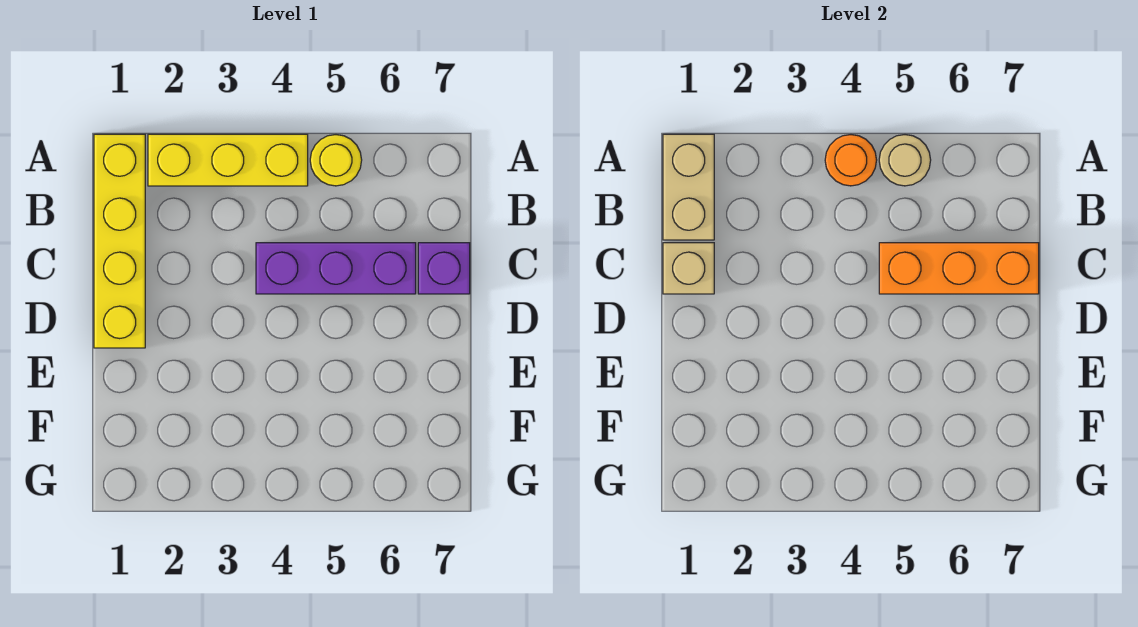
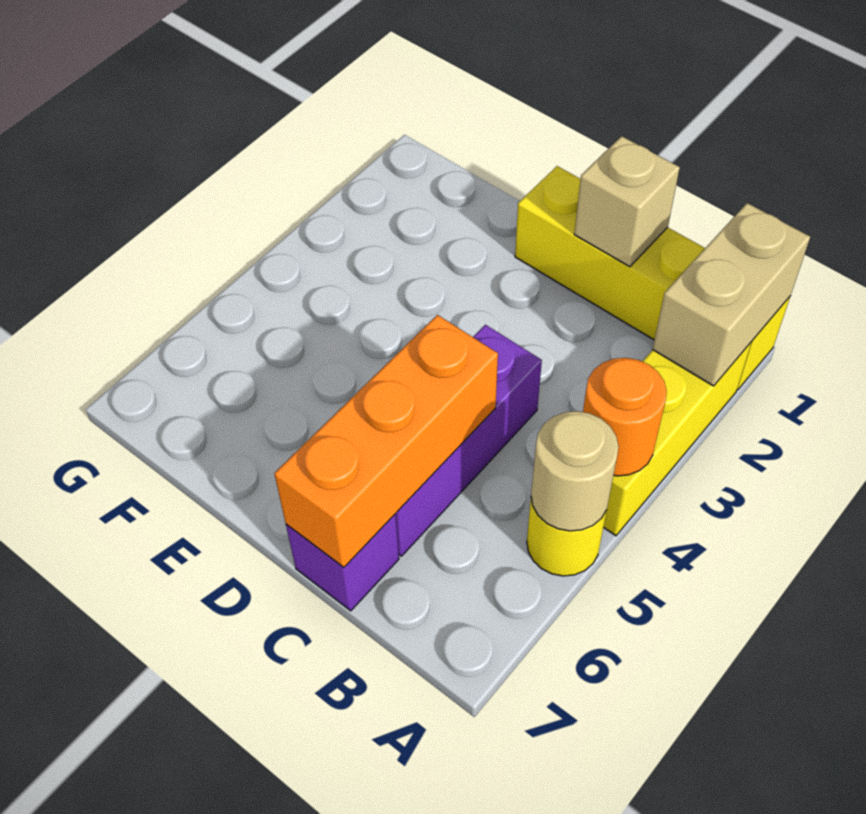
tan 1x2 brick [663,134,714,240] -> tan 1x2 brick turned to [653,203,810,386]

